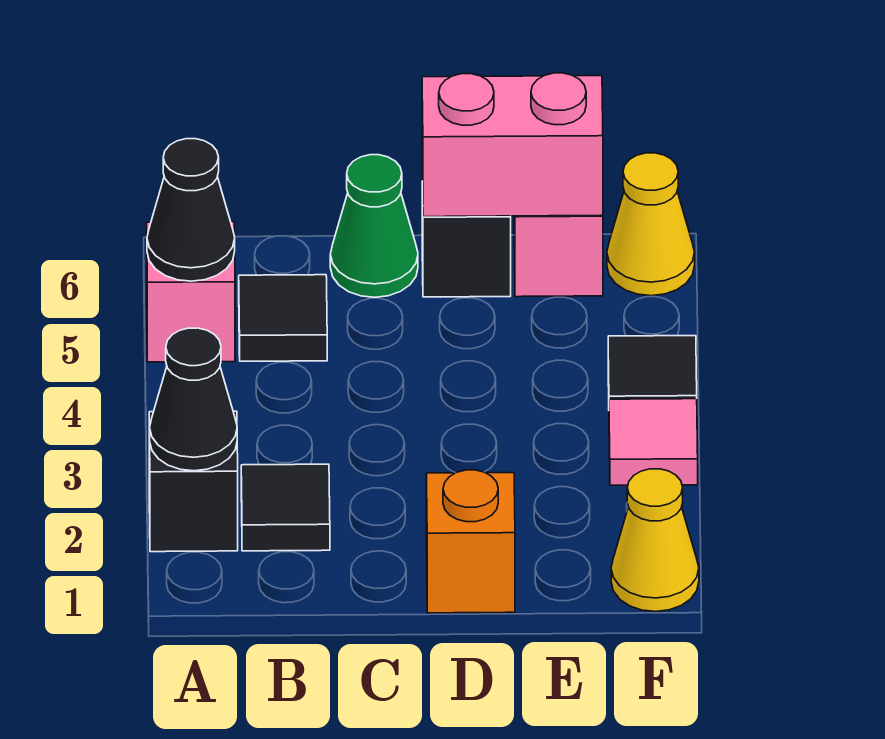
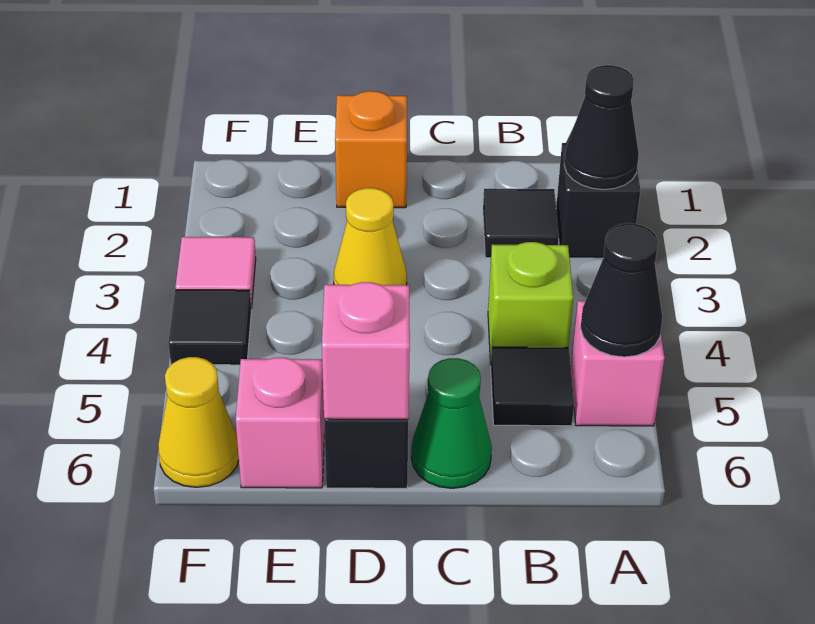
none -> lime 1x1 brick [488,242,573,364]
pink 1x2 brick [422,73,603,217] -> pink 1x1 brick [322,282,410,419]
yellow 1x1 cone [611,469,699,612] -> yellow 1x1 cone moved to [334,188,407,285]

